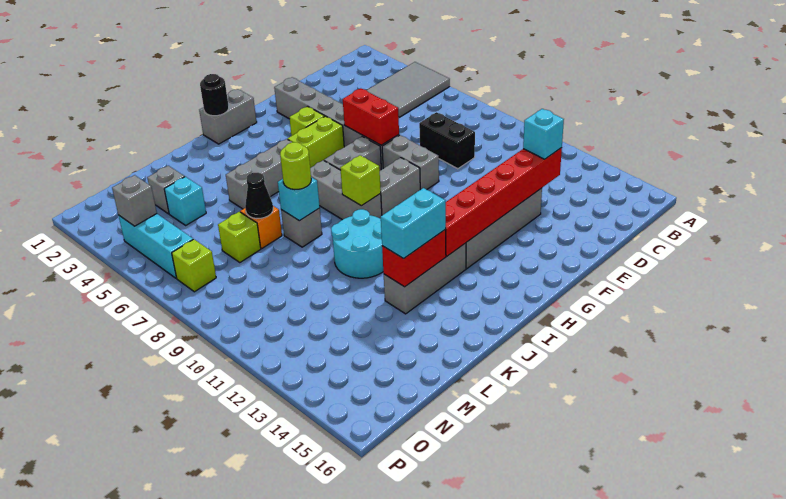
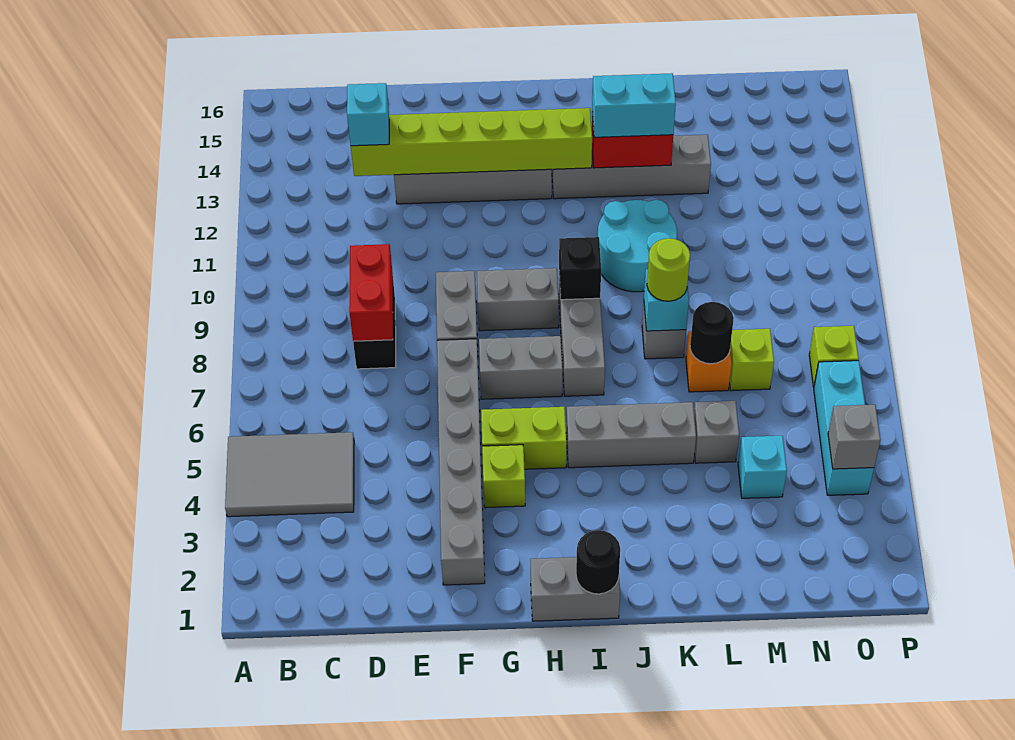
red 1x6 brick [445,148,562,256] -> lime 1x6 brick [351,108,592,176]
red 1x2 brick [343,88,399,145] -> red 1x2 brick moved to [349,244,393,341]
lime 1x1 brick [340,155,381,206] -> black 1x1 brick [559,237,601,300]
grey 1x3 brick [384,243,466,314] -> grey 1x4 brick [552,135,711,199]
black 1x1 cone [245,173,273,219] -> black 1x1 round brick [690,302,734,364]
grey 1x1 brick [147,166,185,214] -> grey 1x1 brick moved to [694,401,739,463]

